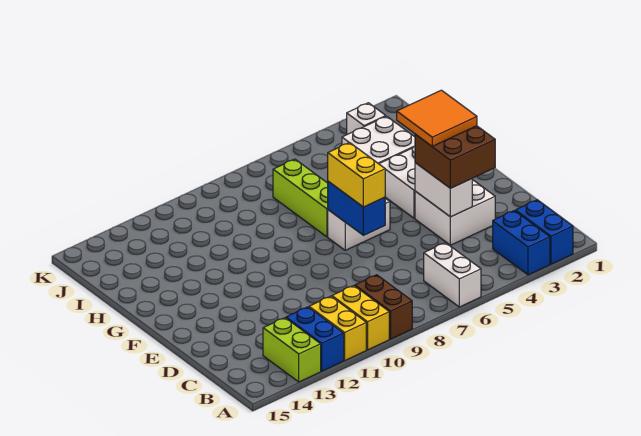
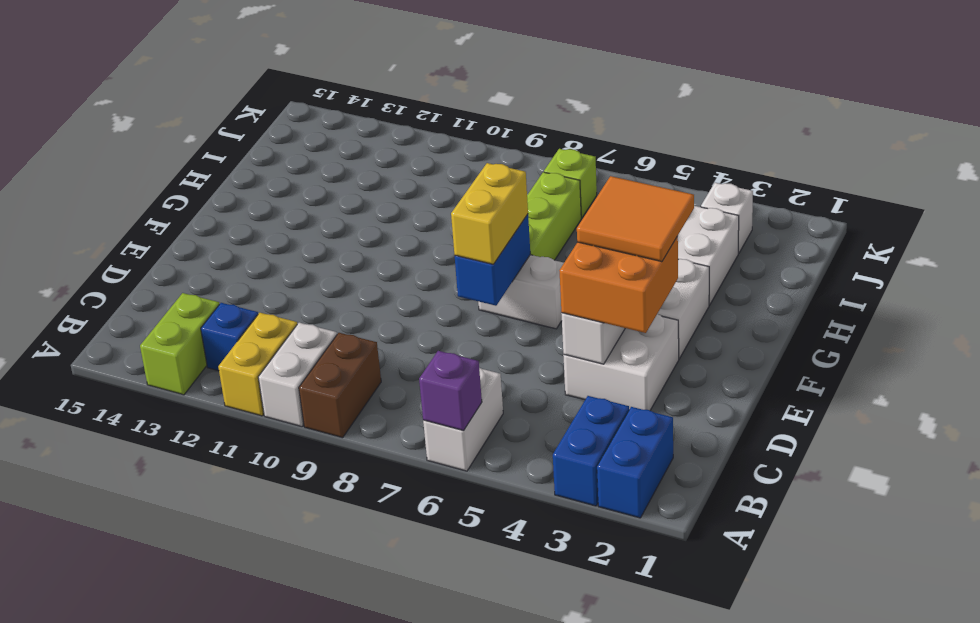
none -> purple 1x1 brick [419,351,482,431]
yellow 1x2 brick [332,286,389,350] -> white 1x2 brick [258,323,337,427]
blue 1x2 brick [286,307,344,371] -> blue 1x1 brick [201,303,258,371]
brown 2x2 brick [415,126,495,188] -> orange 2x2 brick [559,237,678,333]
none -> lime 1x1 brick [544,149,597,218]

